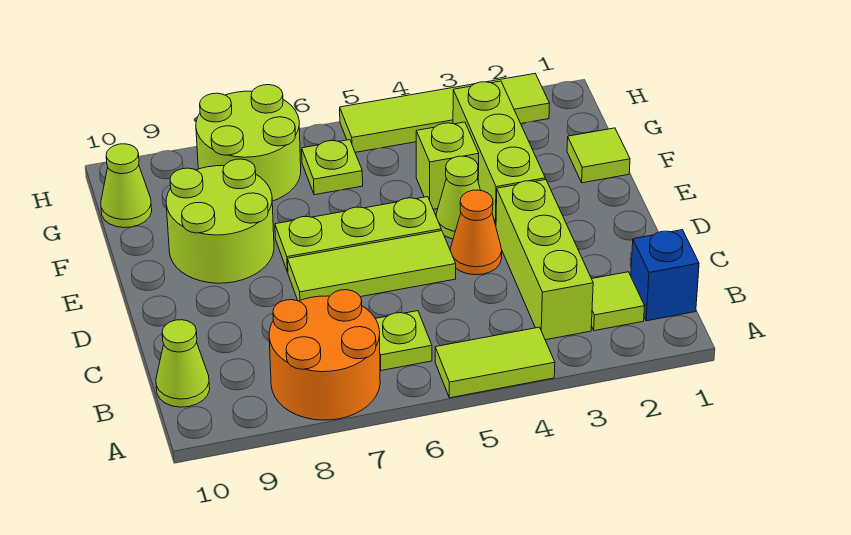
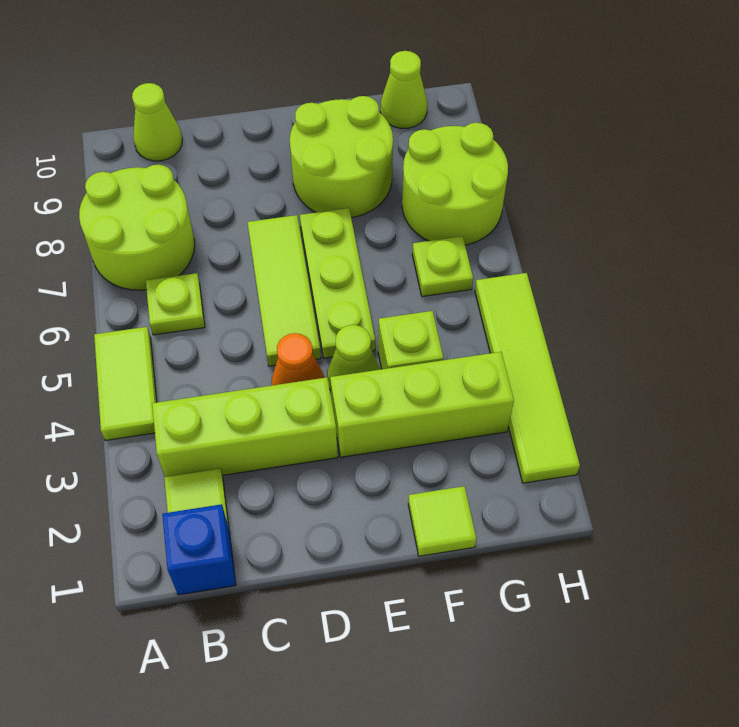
orange 2x2 round brick [269,290,380,420] -> lime 2x2 round brick [79,165,195,290]

